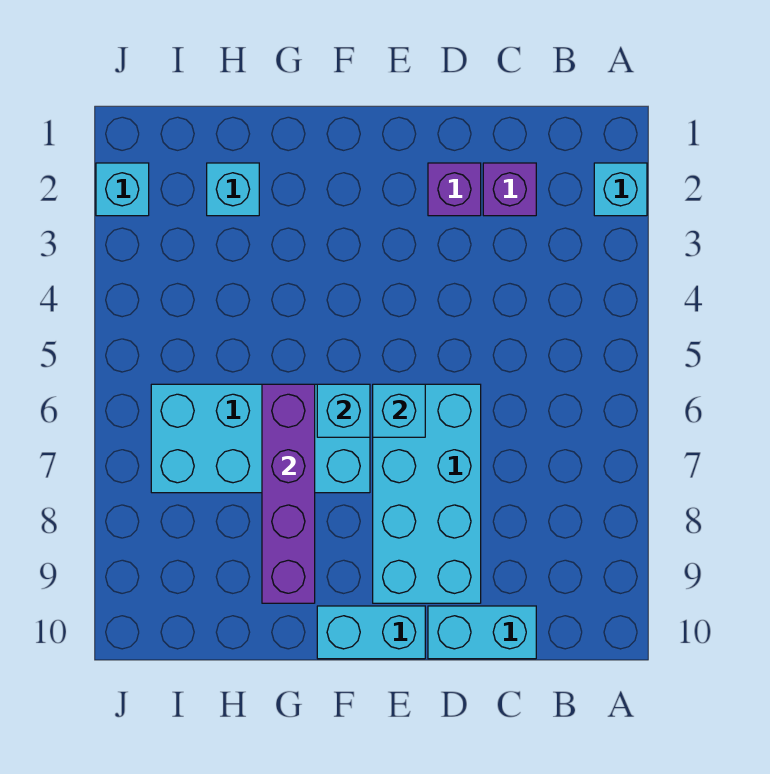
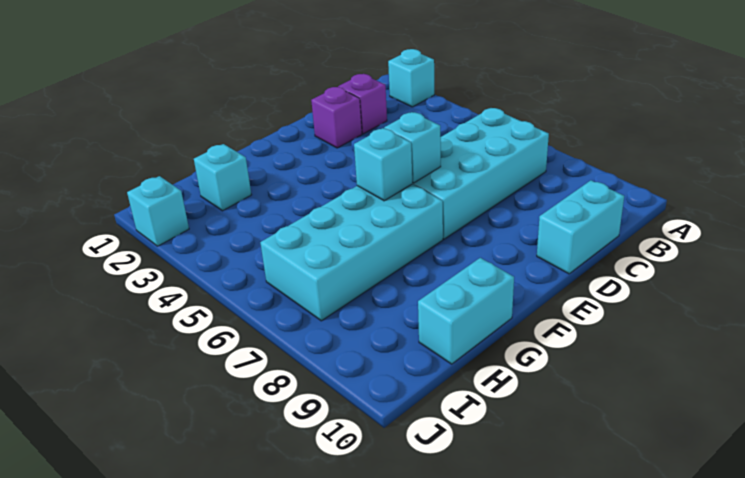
cyan 2x4 brick [373,384,481,603] -> cyan 2x4 brick turned to [412,108,549,239]
cyan 1x2 brick [317,606,425,659] -> cyan 1x2 brick moved to [418,258,514,364]
purple 1x4 brick [262,384,315,603] -> none

